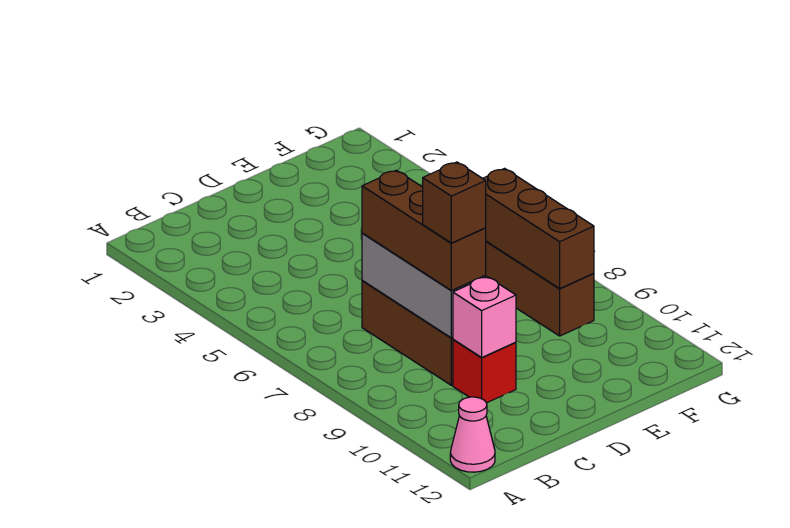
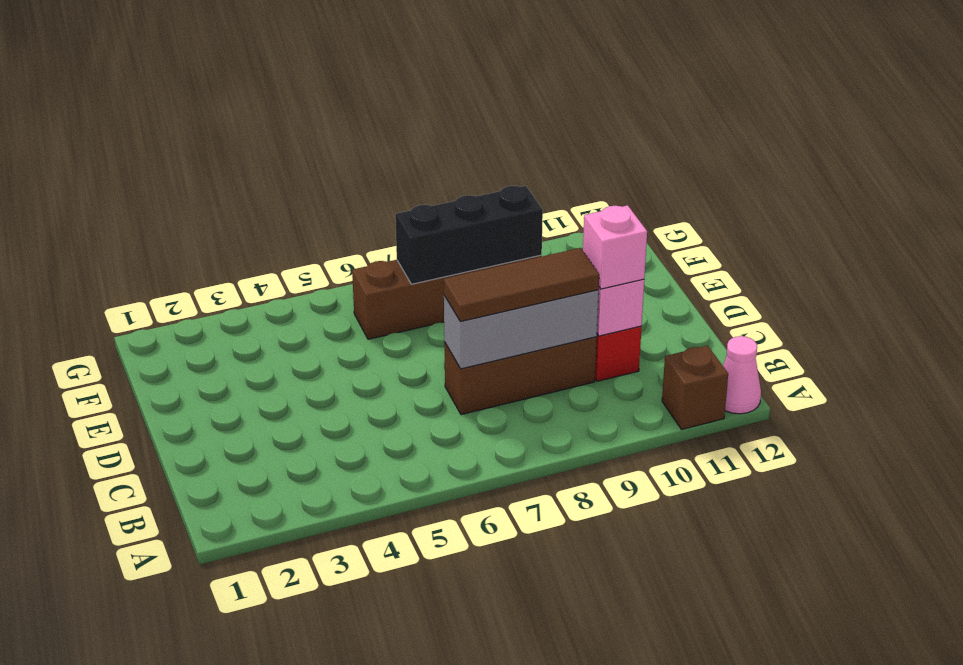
brown 1x3 brick [362,170,486,290] -> brown 1x3 tile [444,248,599,322]
brown 1x1 brick [423,162,486,243] -> brown 1x1 brick moved to [662,346,728,430]
none -> pink 1x1 brick [583,205,647,289]
brown 1x3 brick [483,168,594,288] -> black 1x3 brick [395,186,543,284]

